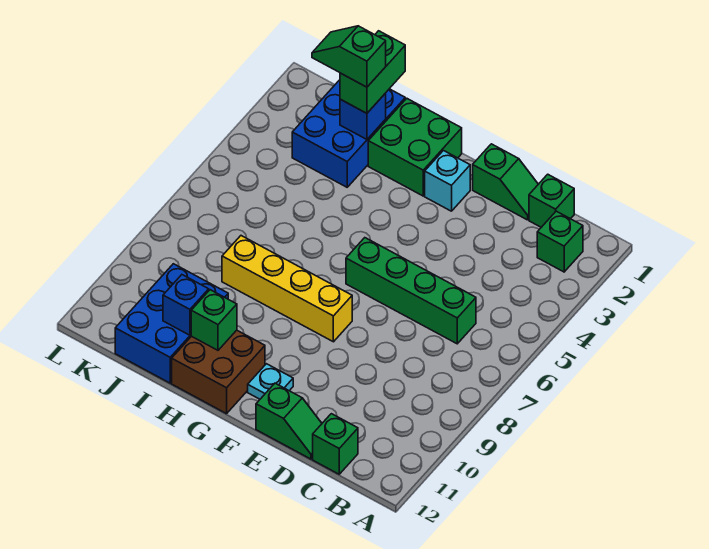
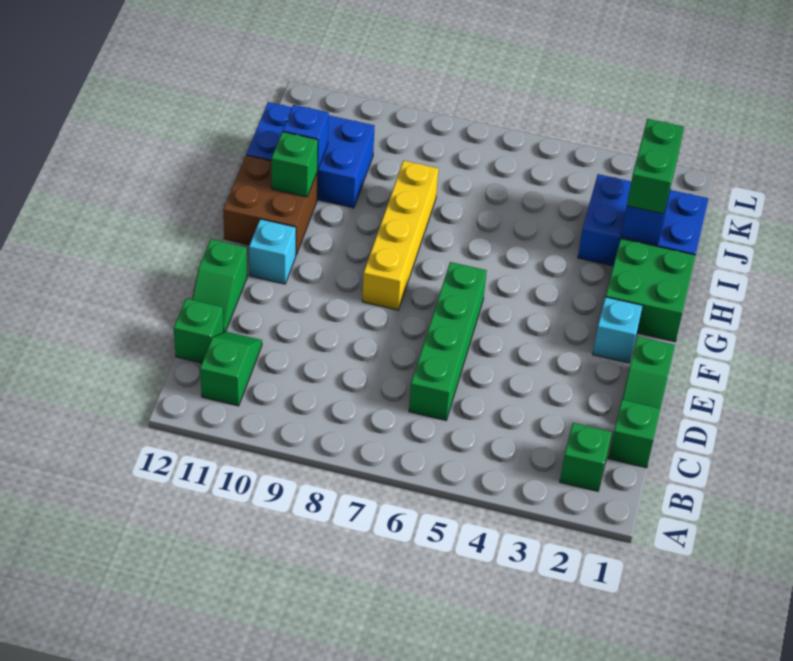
cyan 1x1 plate [248,364,293,399] -> cyan 1x1 brick [249,219,296,284]
green 1x2 brick [340,31,405,113] -> green 1x2 brick turned to [627,119,684,214]
green 1x2 slope [312,26,386,87] -> green 1x2 slope moved to [200,331,262,406]

